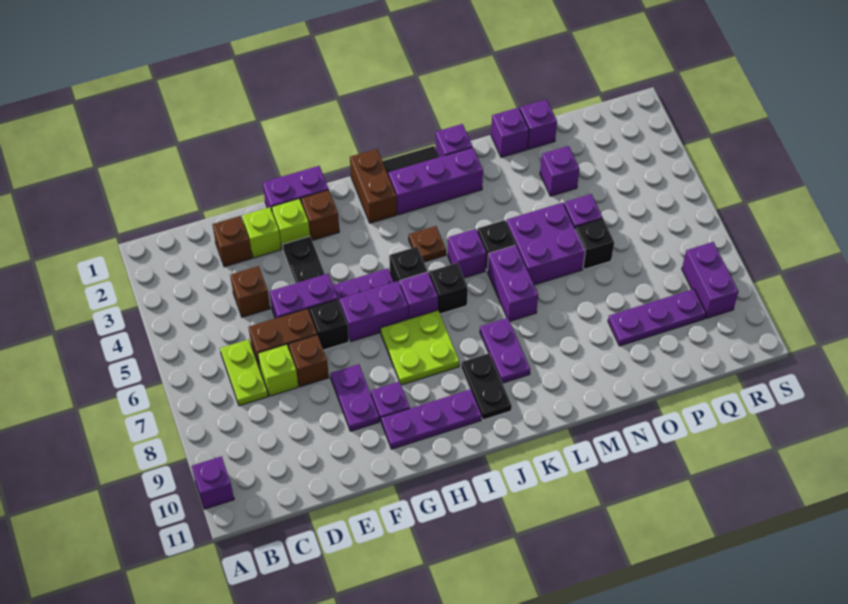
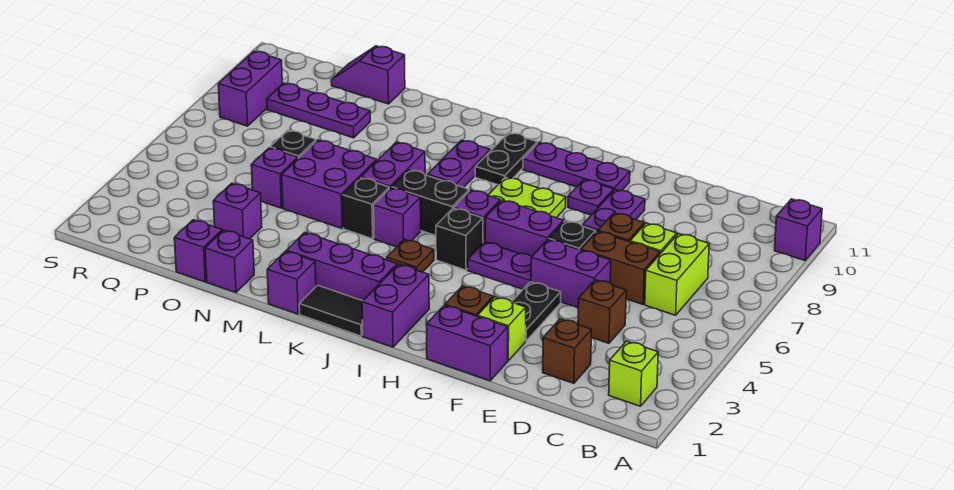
lime 1x2 plate [220,339,268,406] -> lime 1x2 brick [645,234,709,315]
lime 1x1 brick [242,207,281,258] -> lime 1x1 brick moved to [609,341,658,406]
brown 1x2 brick [350,149,397,223] -> purple 1x2 brick [362,264,429,347]
black 1x1 brick [429,263,468,314] -> black 1x2 brick [392,170,469,236]
none -> purple 1x2 slope [331,46,405,104]

